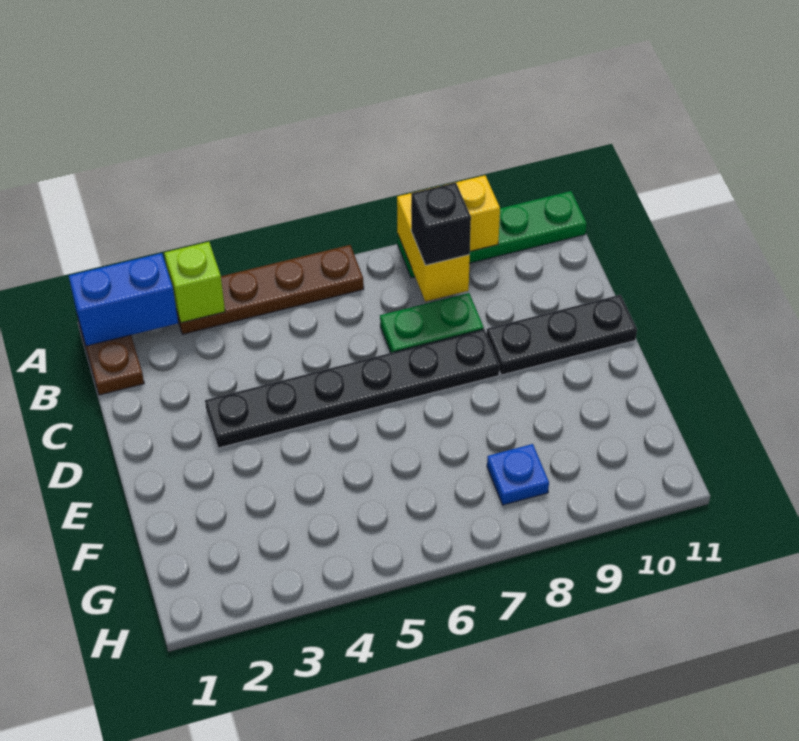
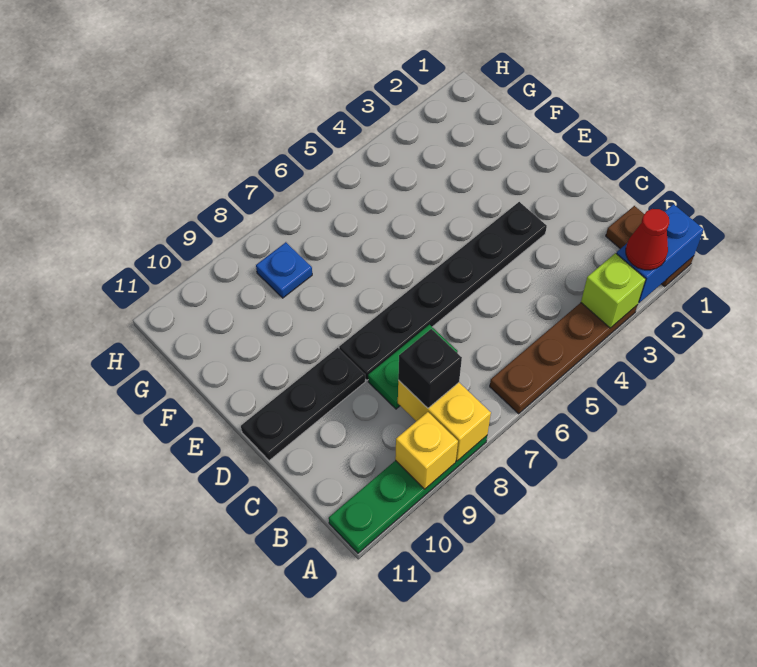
none -> red 1x1 cone [626,209,669,270]

